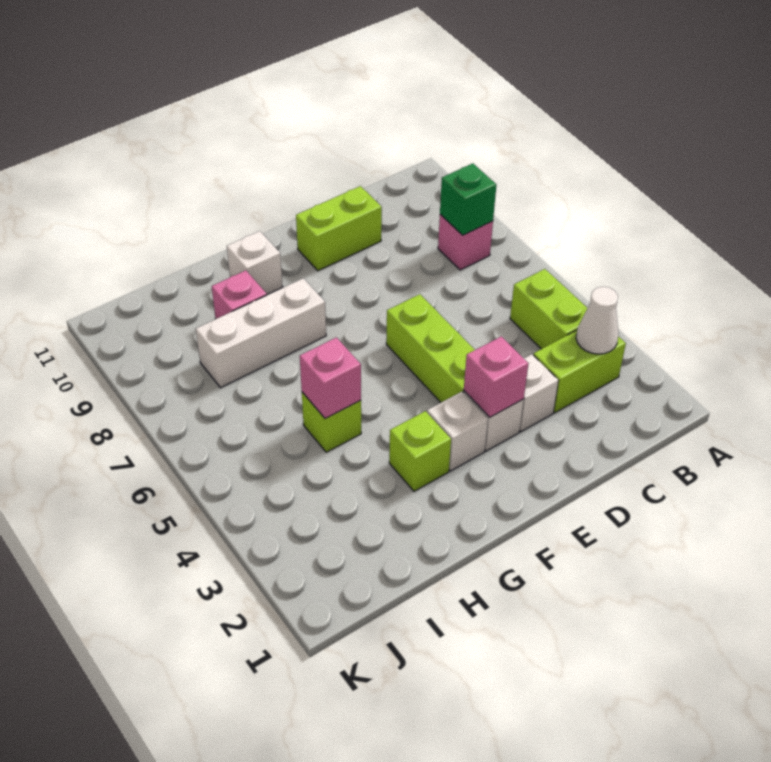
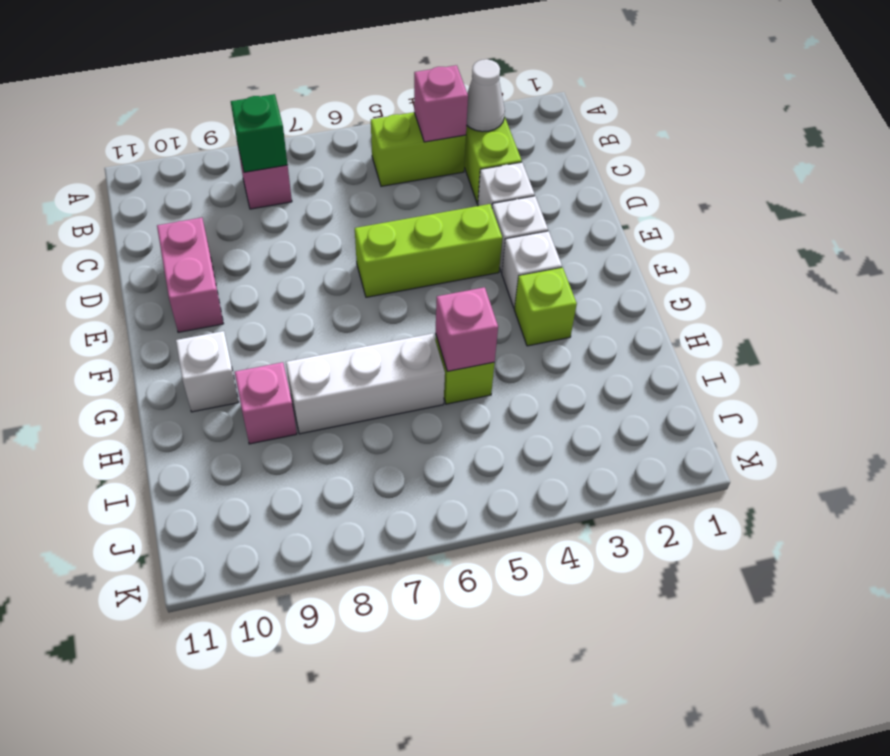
lime 1x2 brick [296,186,382,271] -> pink 1x2 brick [157,218,223,332]
pink 1x1 brick [464,336,528,417] -> pink 1x1 brick moved to [414,65,468,142]
white 1x3 brick [196,278,326,388] -> white 1x3 brick turned to [286,333,445,434]

